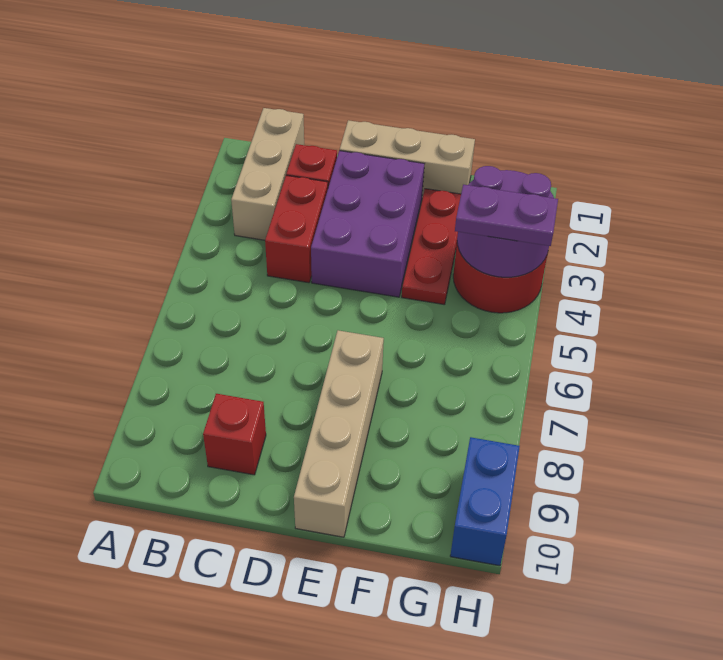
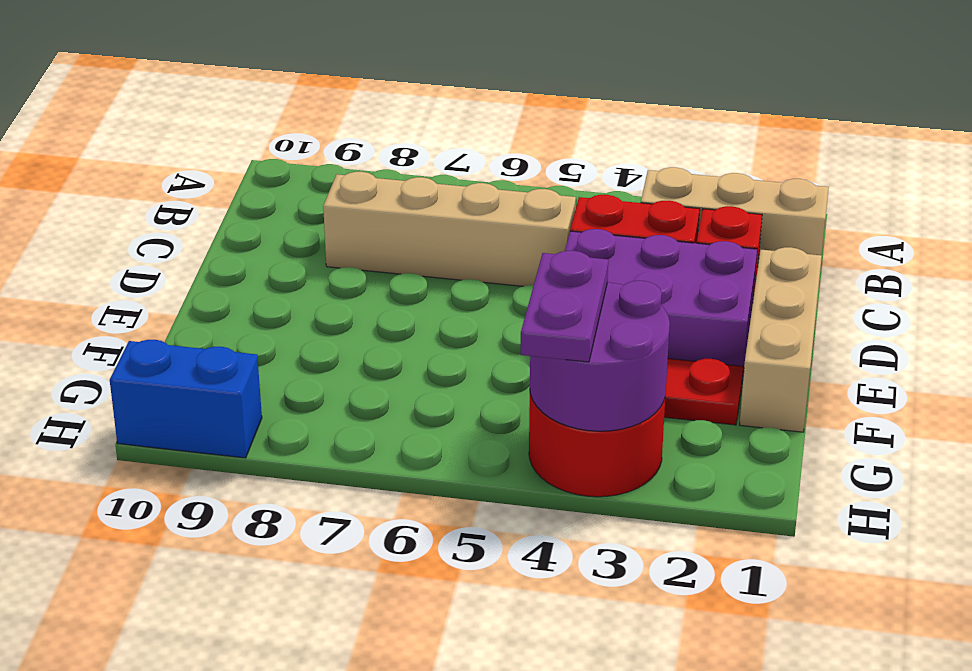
red 1x1 brick [203,394,266,475] -> none
tan 1x4 brick [294,330,384,537] -> tan 1x4 brick moved to [323,172,576,286]

